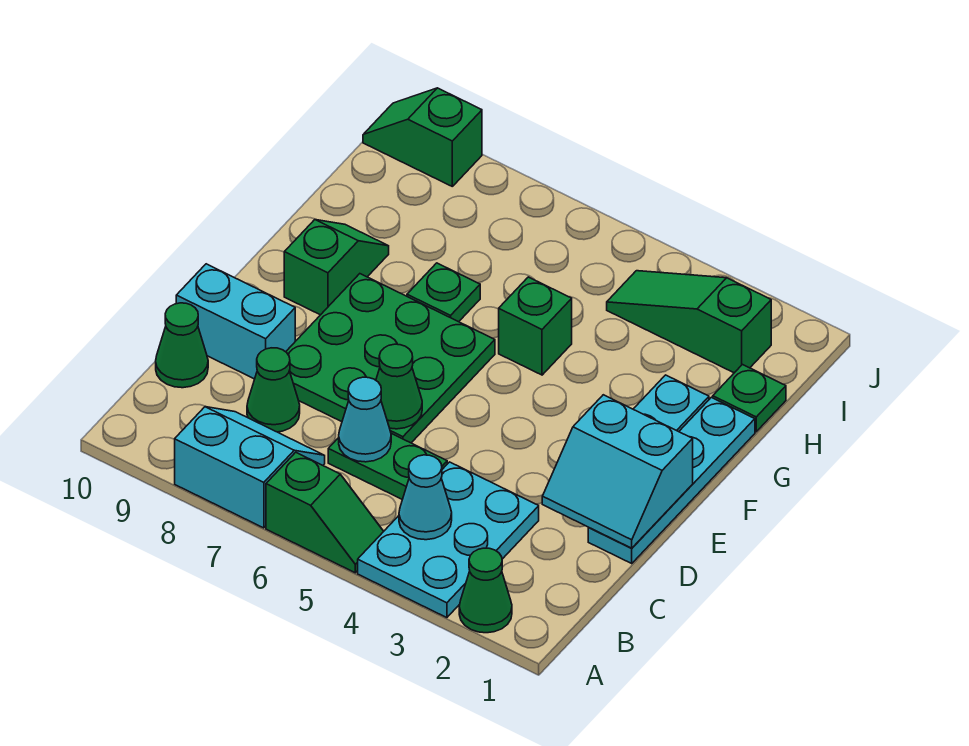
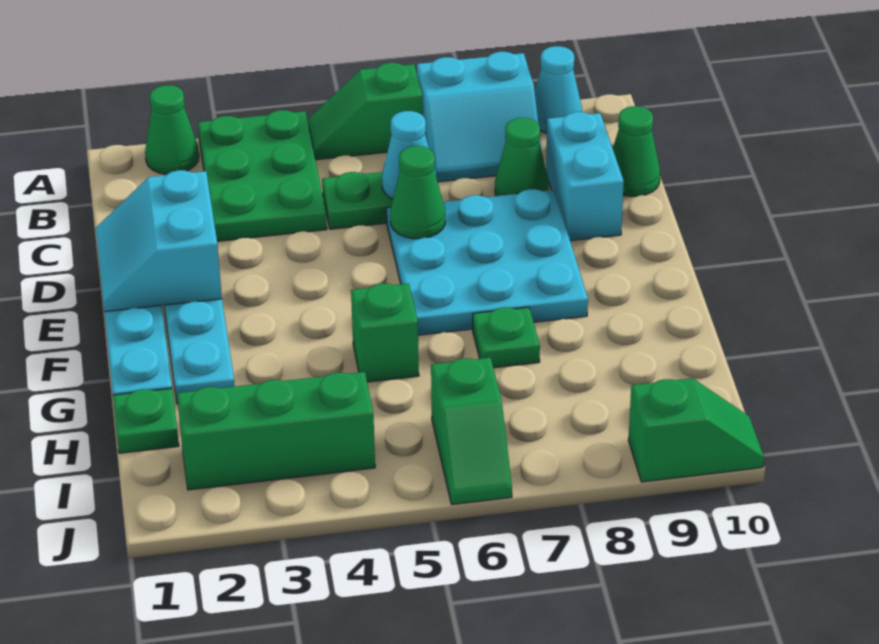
cyan 2x3 plate [358,462,539,618] -> green 2x3 plate [198,110,327,241]
cyan 1x1 cone [399,455,452,540] -> cyan 1x1 cone moved to [535,46,582,133]
cyan 2x2 slope [542,395,693,548] -> cyan 2x2 slope turned to [96,170,222,312]
green 3x3 plate [286,274,495,443] -> cyan 3x3 plate [387,189,588,335]
cyan 1x2 brick [176,264,295,379] -> cyan 1x2 brick turned to [546,112,624,241]
green 1x2 slope [284,220,389,315] -> green 1x2 slope moved to [431,358,512,505]
green 1x3 slope [607,271,771,373] -> green 1x3 brick [177,372,375,490]

